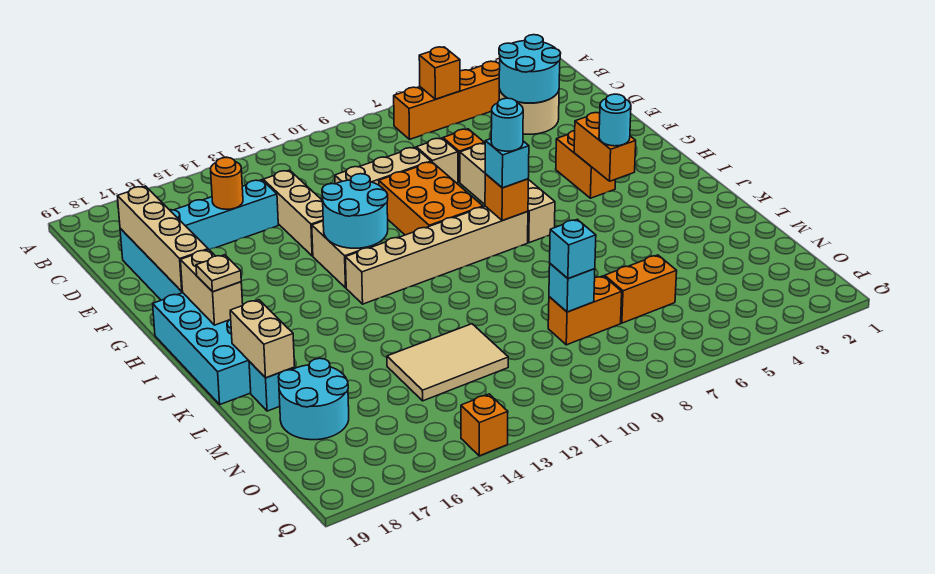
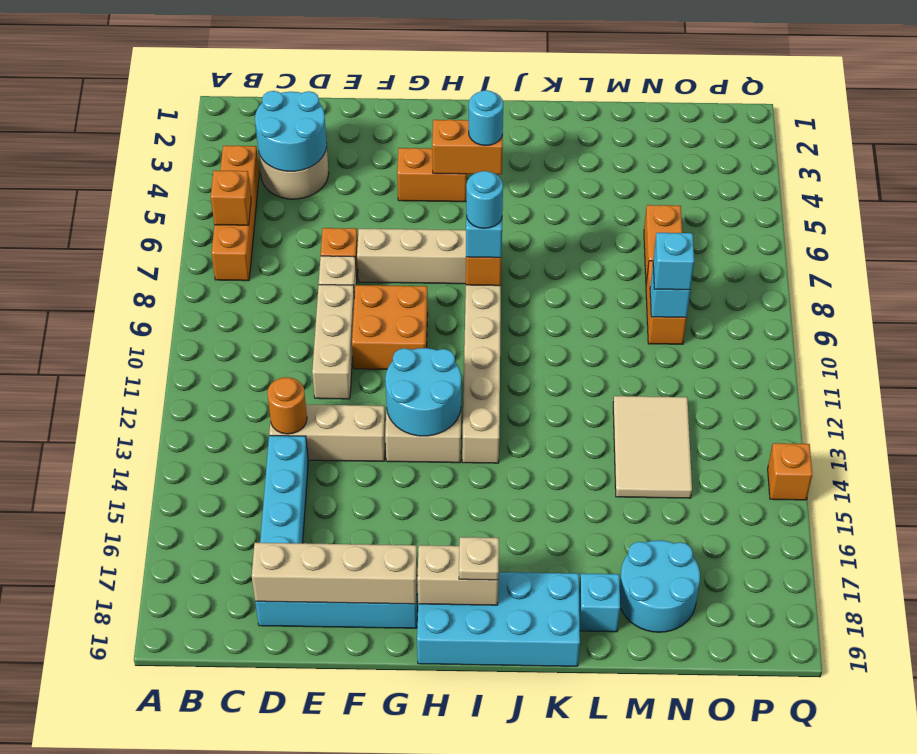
orange 1x1 round brick [211,158,243,209] -> orange 1x1 round brick moved to [267,377,307,434]
orange 2x3 brick [379,162,483,235] -> orange 2x2 brick [352,285,428,369]
tan 1x2 brick [230,300,295,378] -> none

